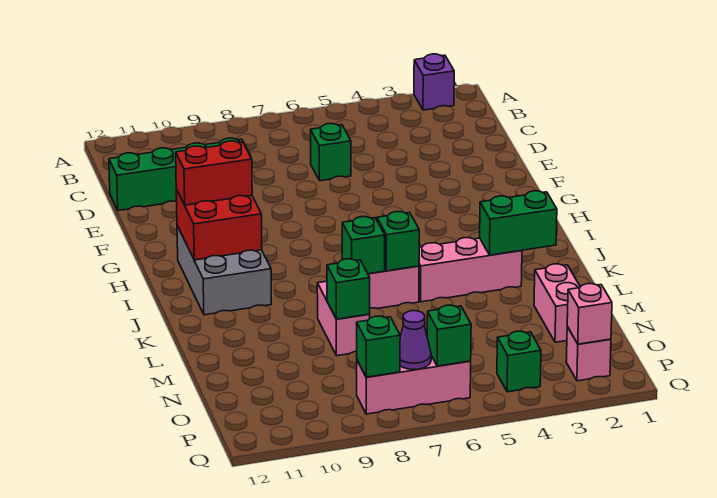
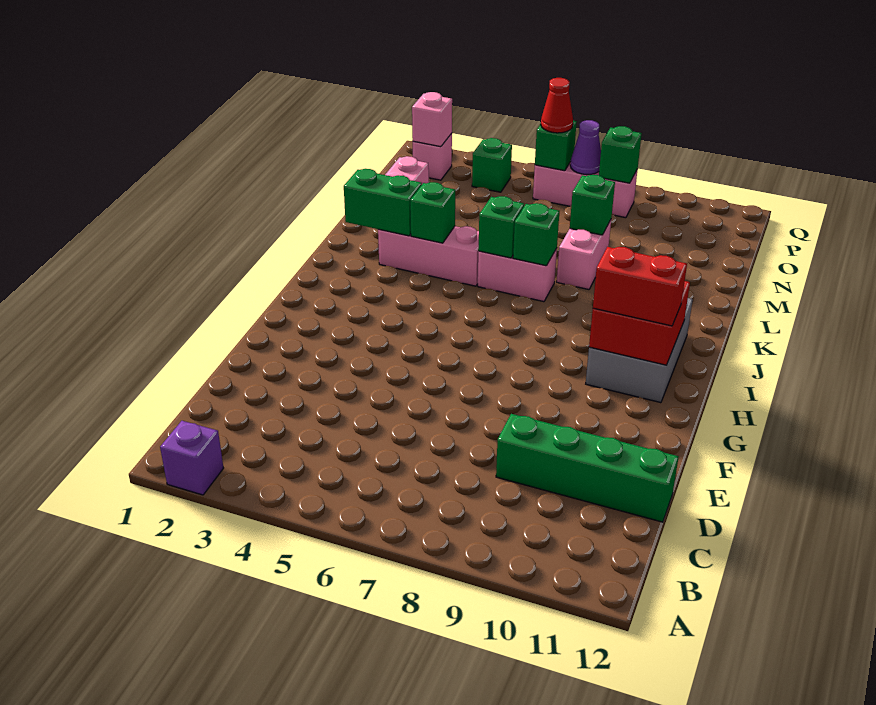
green 1x1 brick [310,124,351,181] -> green 1x1 brick moved to [410,182,455,243]
none -> red 1x1 cone [541,78,573,133]

